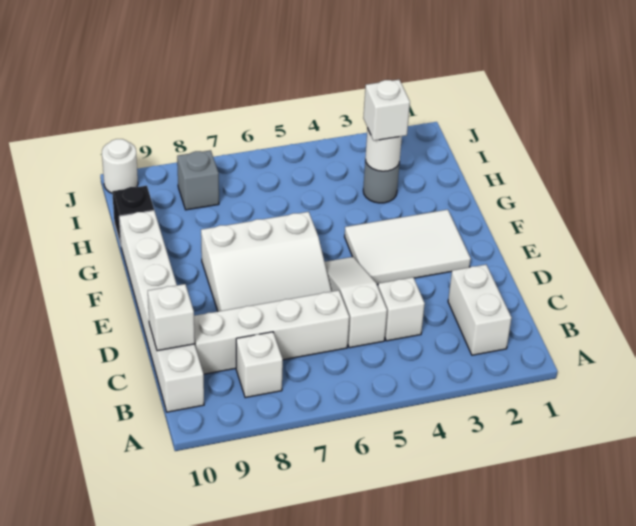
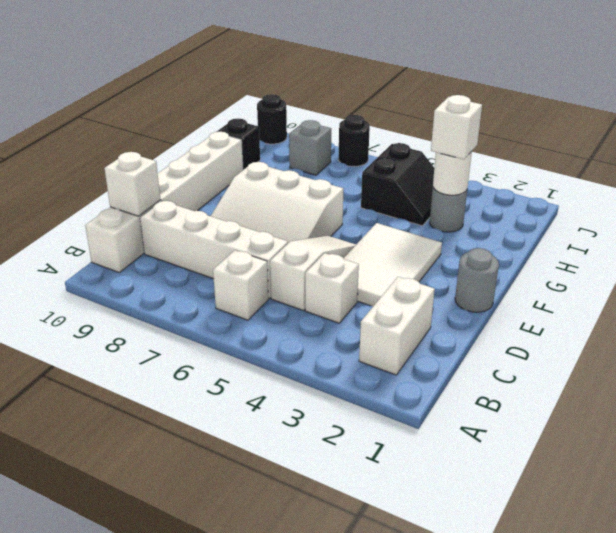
white 1x1 brick [236,332,283,398] -> white 1x1 brick moved to [213,250,268,320]
none -> grey 1x1 round brick [455,248,499,312]
white 2x3 tile [345,210,471,285] -> white 2x3 tile turned to [343,223,442,306]
none -> black 2x2 slope [361,143,434,226]
none -> black 1x1 round brick [338,115,370,167]
white 1x1 round brick [102,139,138,193] -> black 1x1 round brick [257,94,287,144]

